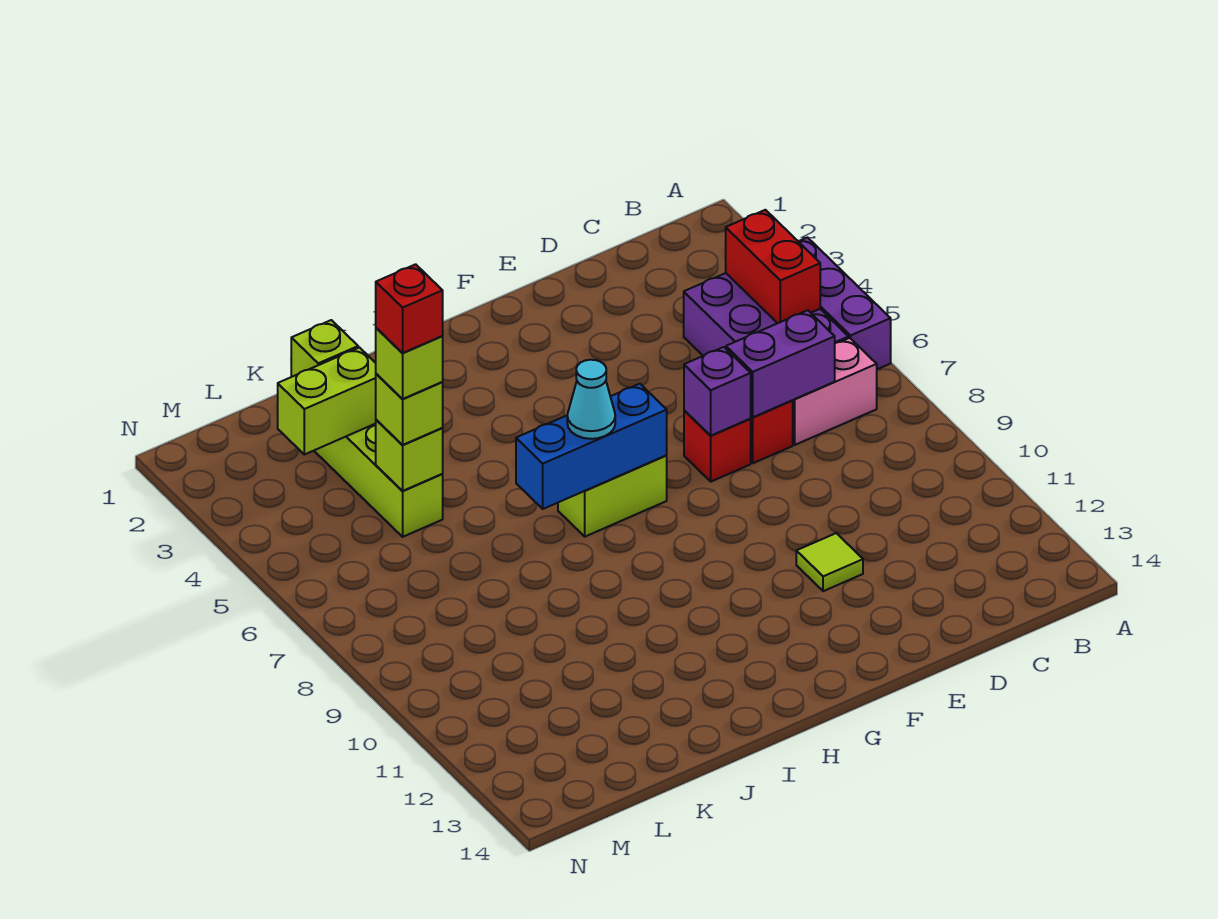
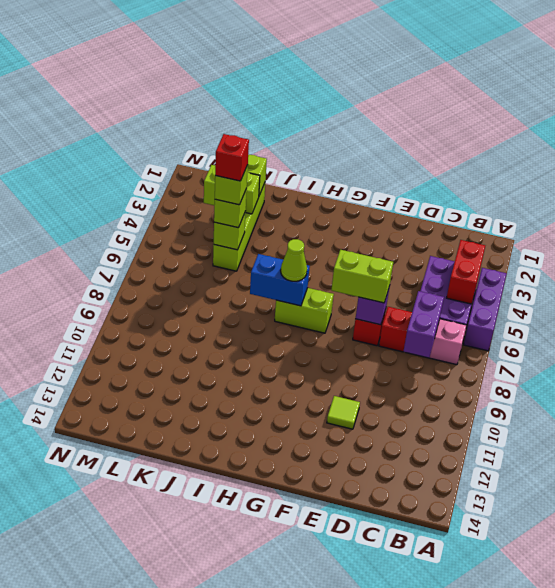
purple 1x2 brick [726,310,835,417] -> purple 1x2 brick turned to [404,291,444,358]
none -> lime 1x2 brick [332,250,393,303]
blue 1x3 brick [516,384,667,509] -> blue 1x2 brick [250,254,310,306]
cyan 1x1 cone [567,360,615,439] -> lime 1x1 cone [281,239,307,281]

